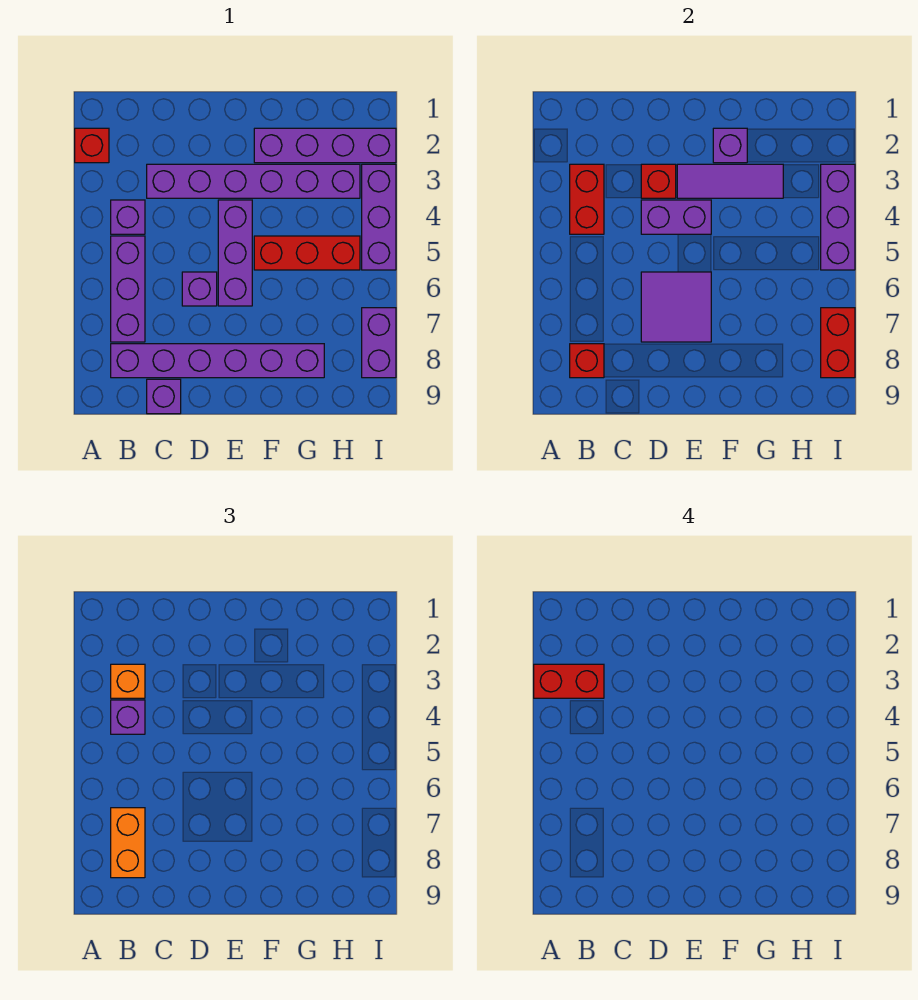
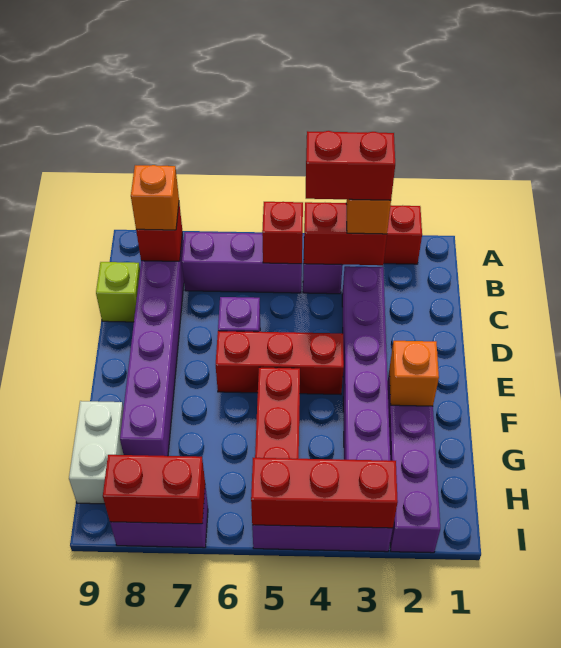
red 1x2 brick [534,664,604,698] -> red 1x2 brick turned to [306,131,395,200]
purple 1x1 brick [111,700,145,734] -> none
orange 1x2 brick [111,808,145,878] -> orange 1x1 brick [131,165,179,230]
purple 1x1 brick [147,379,181,414] -> lime 1x1 brick [96,262,140,322]
red 1x1 brick [641,164,676,198] -> red 1x1 brick moved to [262,202,303,264]
purple 1x2 brick [641,200,711,234] -> none
purple 2x2 tile [641,272,711,342] -> none
purple 1x3 tile [677,164,783,198] -> none
purple 1x3 brick [218,200,252,306] -> red 1x3 brick [216,331,344,395]
purple 1x1 brick [713,128,747,163] -> orange 1x1 brick [389,341,439,406]
none -> white 1x2 brick [69,401,124,504]
purple 1x3 brick [821,164,855,270] -> red 1x3 brick [251,458,398,528]

